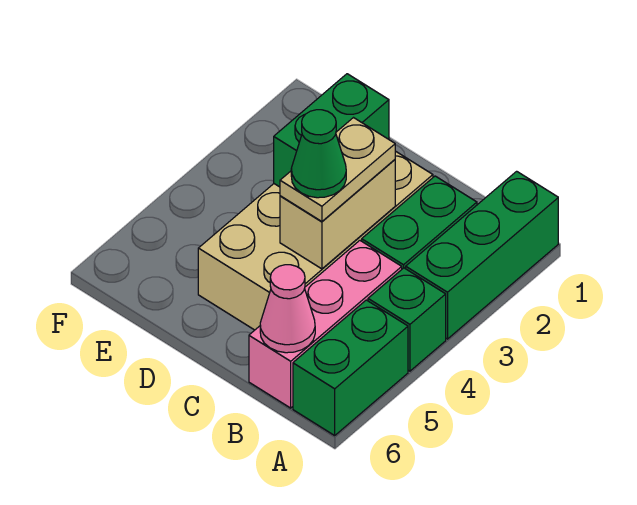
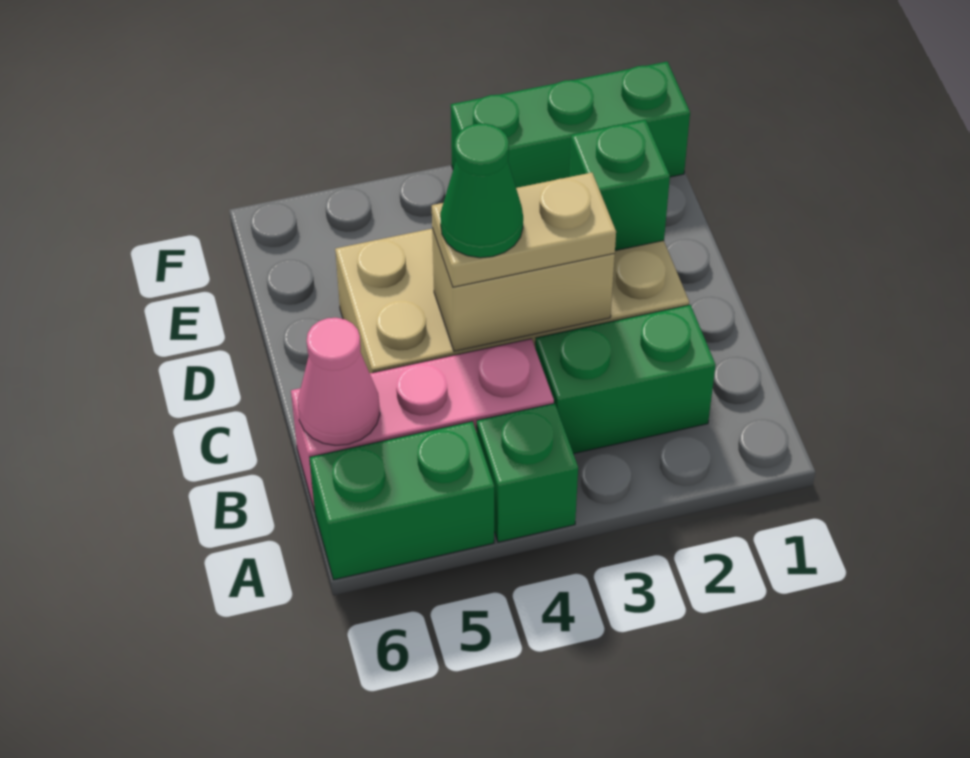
green 1x3 brick [406,171,558,339] -> green 1x3 brick moved to [451,62,690,188]
green 1x2 brick [274,74,389,187] -> green 1x1 brick [569,120,670,251]

